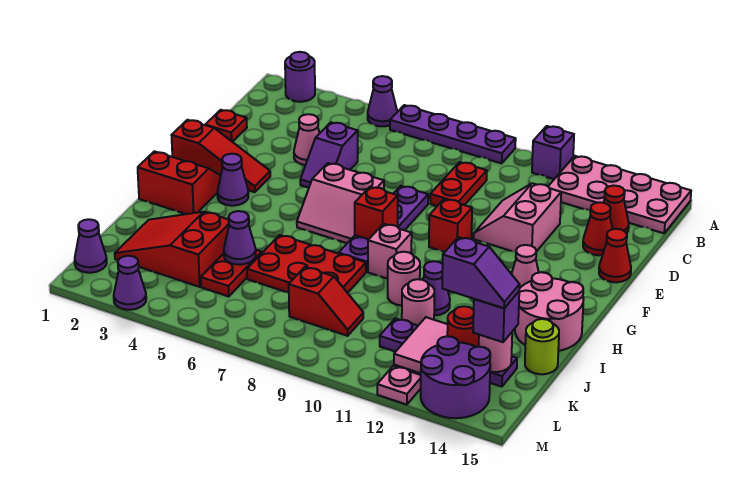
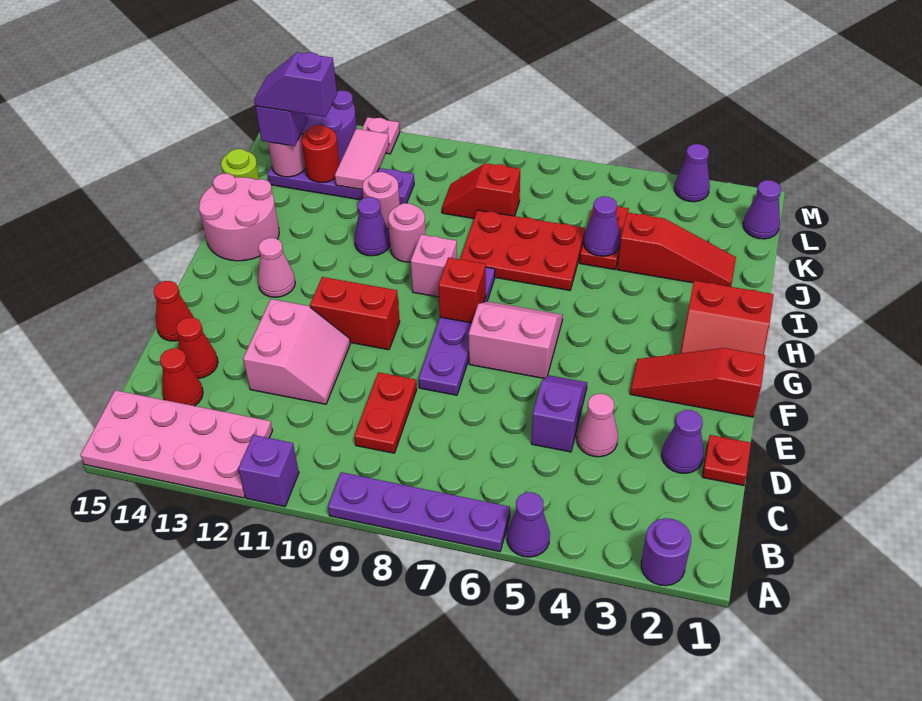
red 1x1 brick [429,199,472,252] -> red 1x2 brick [310,277,400,350]
purple 1x1 cone [217,154,248,206] -> purple 1x1 cone moved to [662,410,704,473]
red 2x3 slope [115,212,229,287] -> red 1x3 slope [617,212,736,287]

